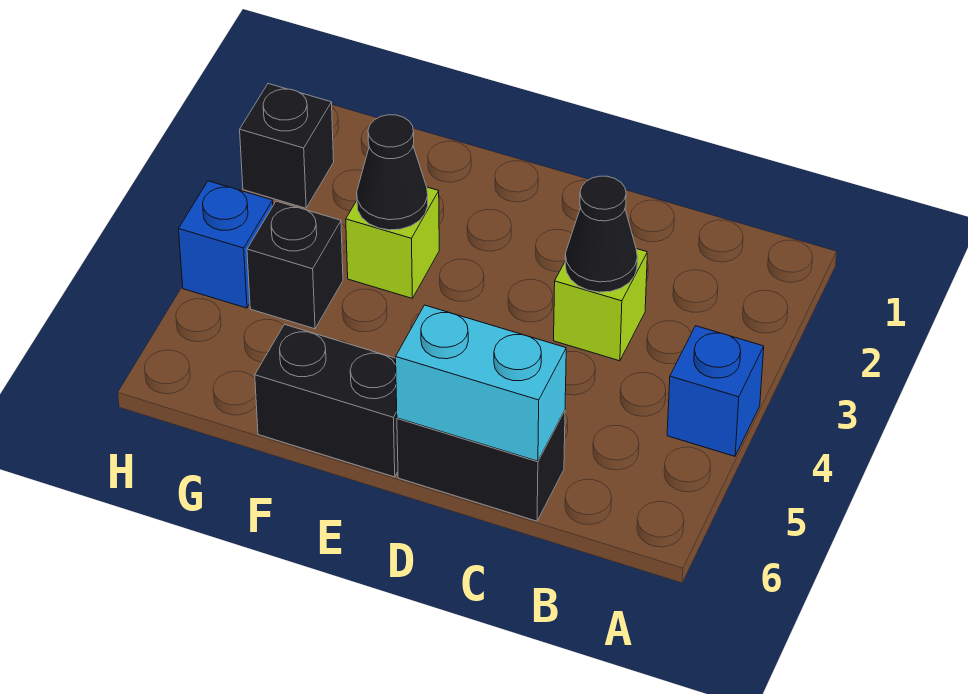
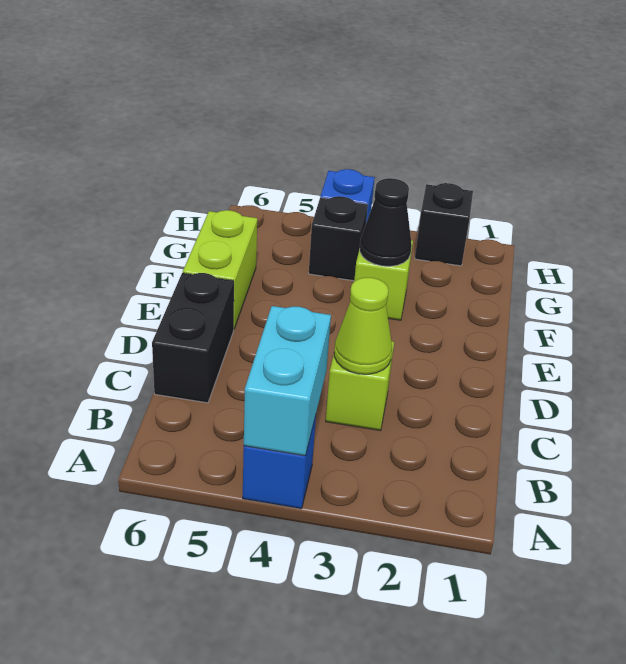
black 1x1 cone [565,176,637,292] -> lime 1x1 cone [334,278,392,374]
cyan 1x2 brick [396,305,566,461] -> cyan 1x2 brick moved to [244,306,331,456]
black 1x2 brick [255,324,398,477] -> lime 1x2 brick [183,210,257,329]

